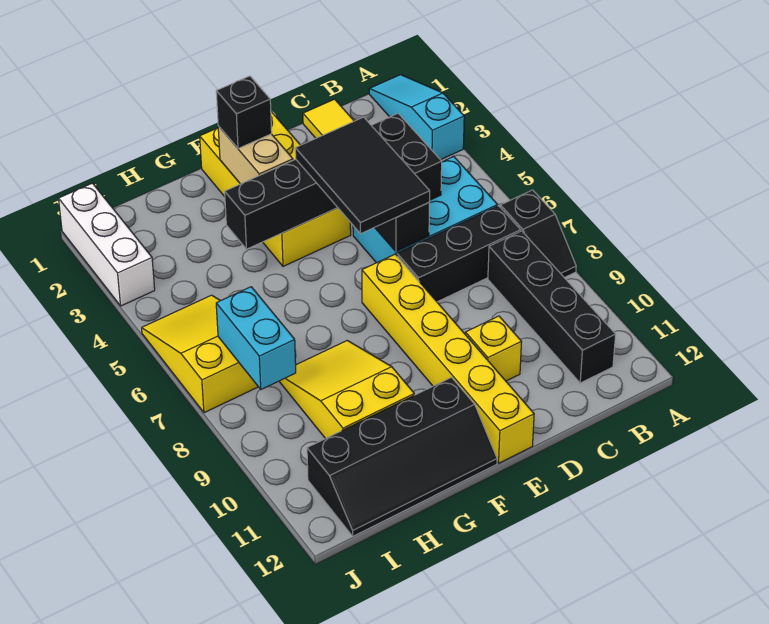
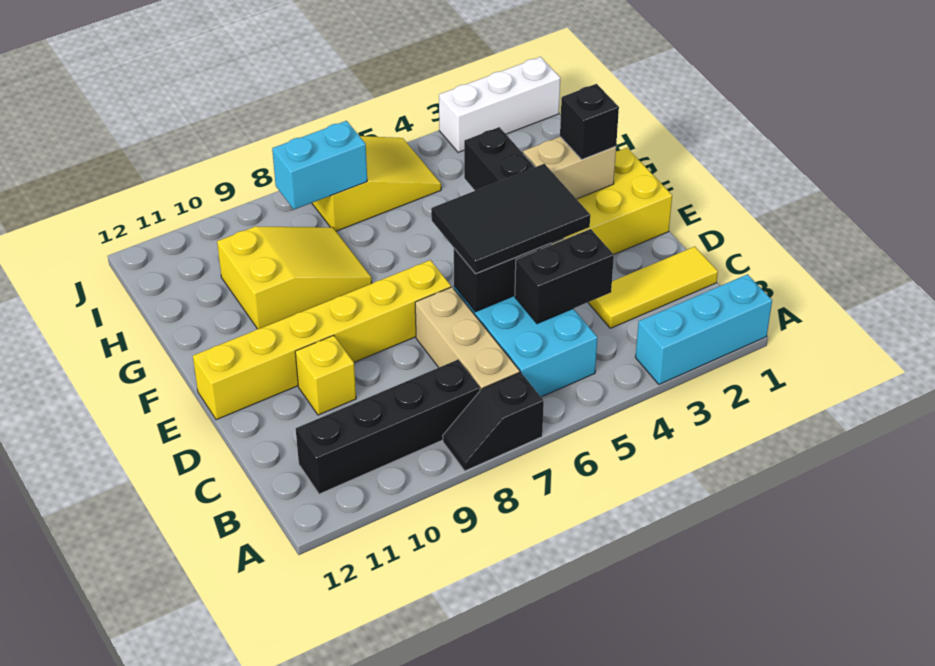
cyan 1x3 slope [369,75,464,160] -> cyan 1x3 brick [635,274,772,384]
black 1x3 brick [397,206,521,302] -> tan 1x3 brick [415,287,520,390]
black 2x4 slope [307,377,497,536] -> none

